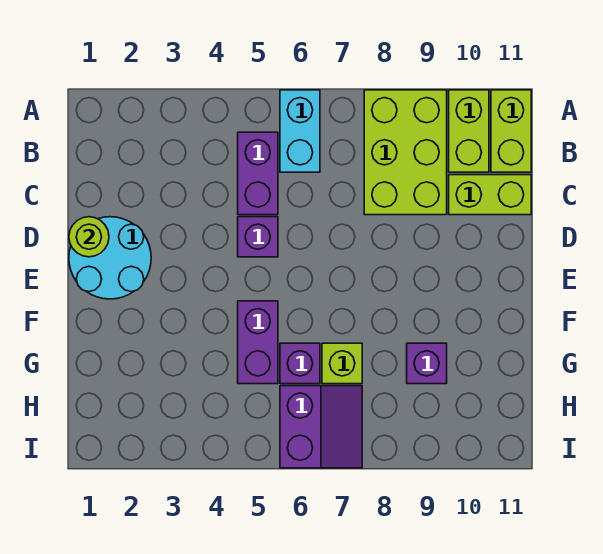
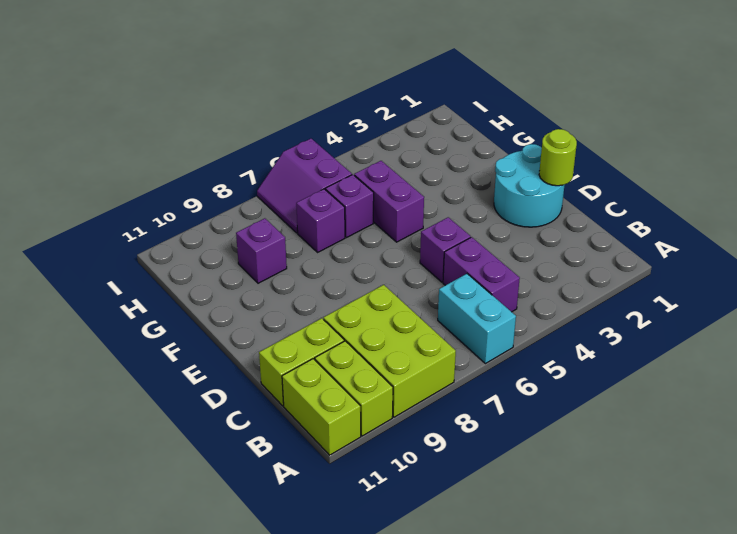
lime 1x1 brick [322,343,362,384] -> purple 1x1 brick [296,189,345,252]

